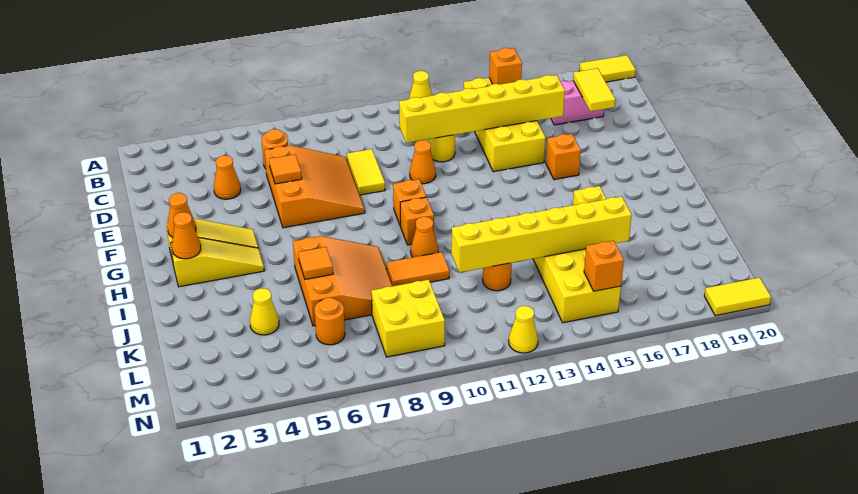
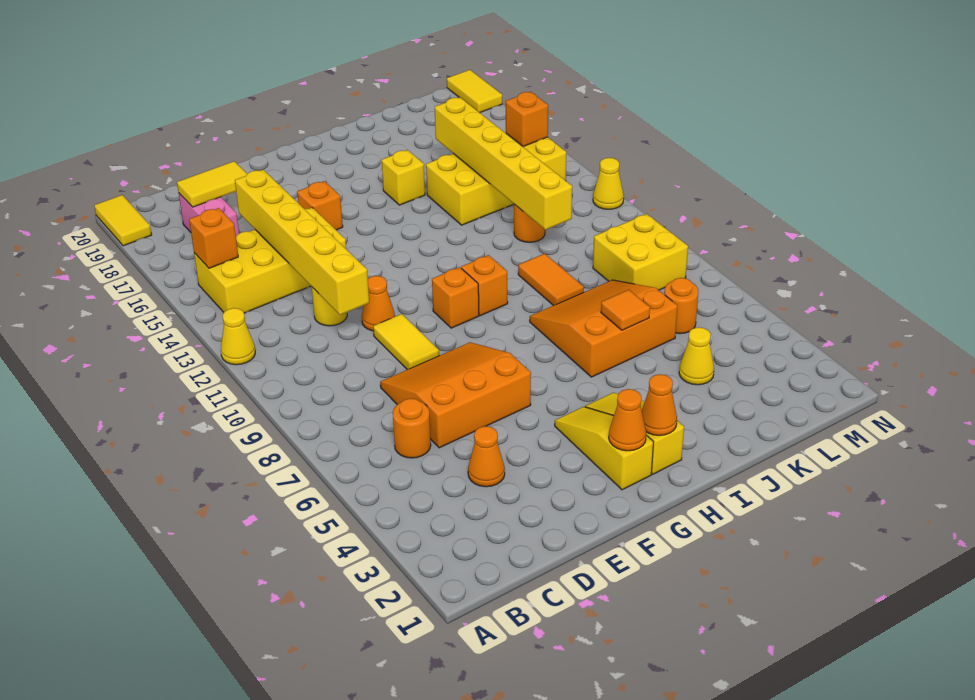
yellow 1x2 tile [347,149,385,195] -> yellow 1x2 tile turned to [373,314,439,370]
orange 1x1 tile [269,154,302,184] -> none
orange 1x1 cone [411,217,438,257] -> none

